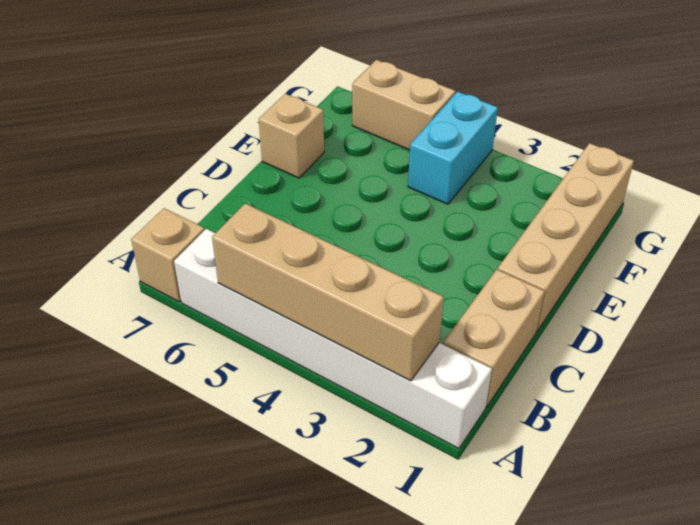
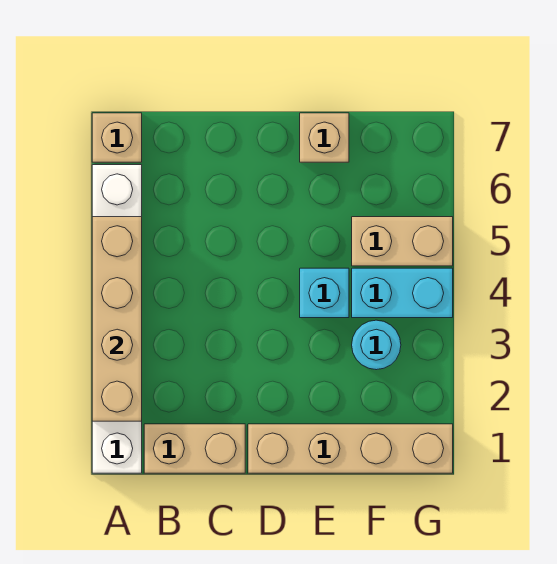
none -> cyan 1x1 brick [300,268,349,318]
none -> cyan 1x1 round brick [352,320,401,370]
tan 1x2 brick [352,60,455,150] -> tan 1x2 brick turned to [352,217,453,266]

